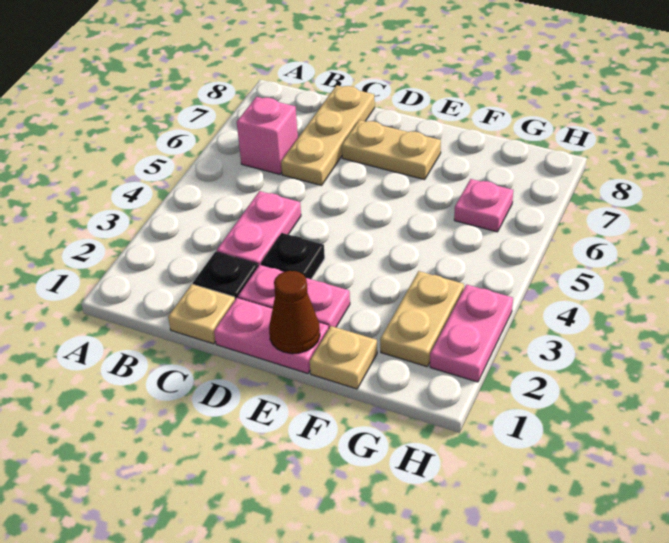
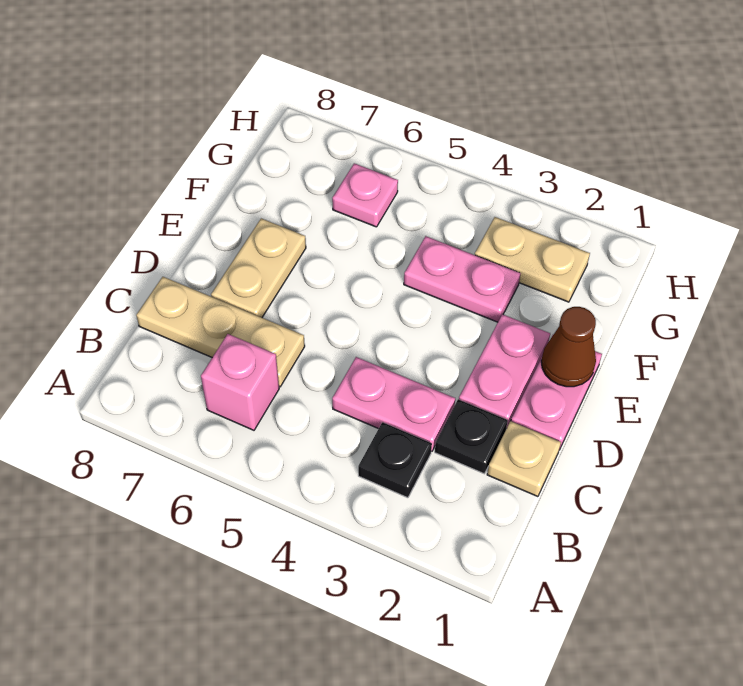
black 1x1 plate [261,233,325,279] -> black 1x1 plate moved to [358,422,432,498]
tan 1x1 plate [310,326,377,389] -> none
pink 1x2 plate [430,285,513,382] -> pink 1x2 plate moved to [404,236,521,322]

